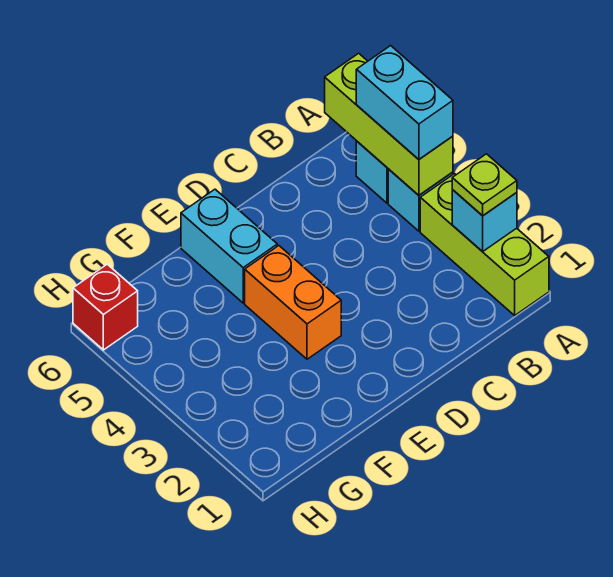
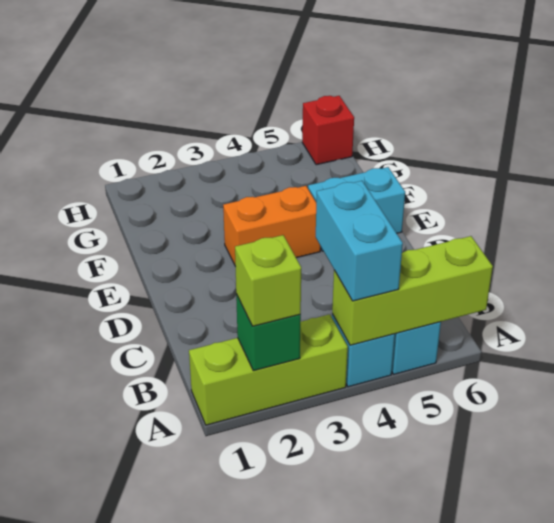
cyan 1x1 brick [452,190,517,252] -> green 1x1 brick [236,294,301,371]
lime 1x1 plate [452,154,517,216] -> lime 1x1 brick [235,235,301,326]
cyan 1x2 brick [356,46,453,159] -> cyan 1x2 brick turned to [316,181,403,301]

